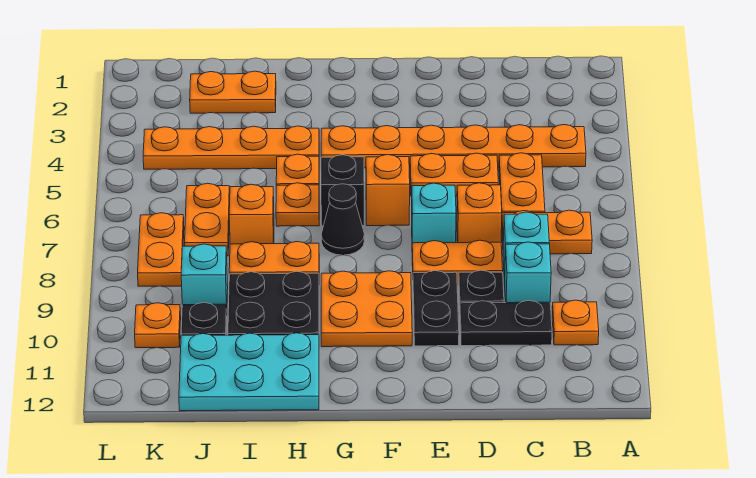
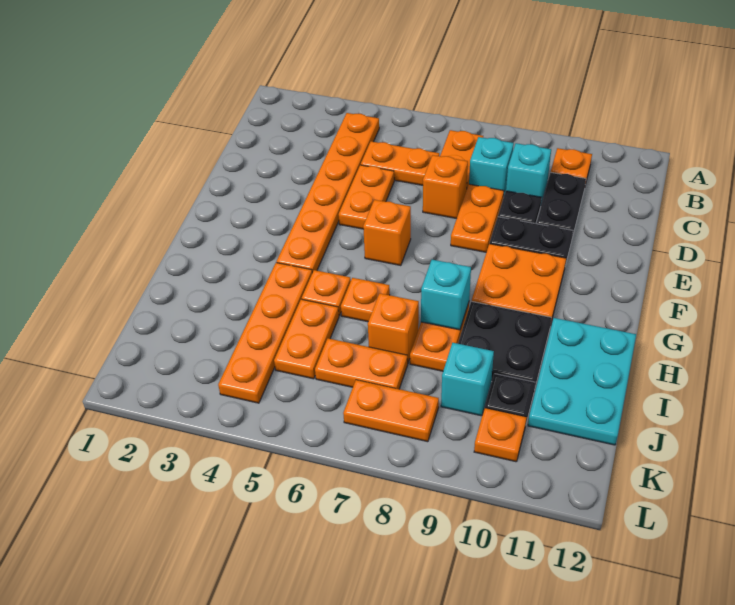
cyan 1x1 brick [412,183,456,243] -> cyan 1x1 brick moved to [421,260,471,330]
black 1x1 brick [321,155,364,226] -> none
black 1x1 cone [321,184,364,255] -> none
orange 1x2 plate [190,71,276,113] -> orange 1x2 plate moved to [274,299,339,379]

